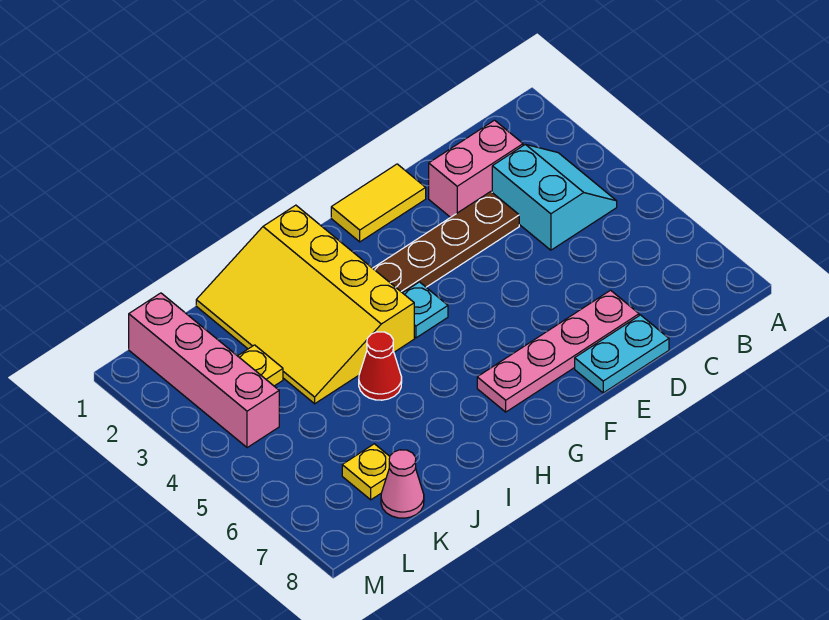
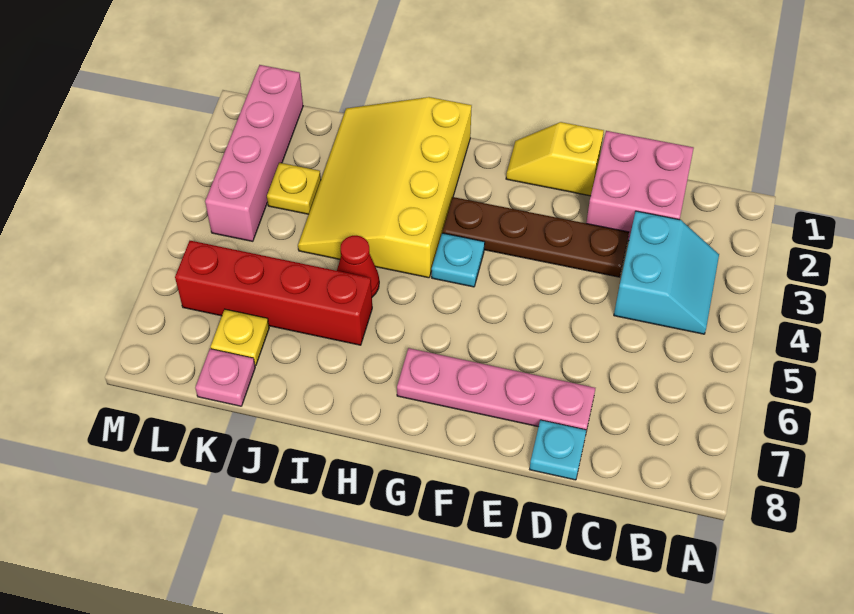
pink 1x2 brick [429,120,523,217] -> pink 2x2 brick [586,131,694,241]
cyan 1x2 plate [575,315,669,393] -> cyan 1x1 plate [530,420,587,480]
yellow 1x2 tile [331,164,426,242] -> yellow 1x2 slope [506,122,604,196]
none -> red 1x4 brick [175,241,372,345]
pink 1x1 cone [381,450,424,518] -> pink 1x1 plate [195,349,255,406]

